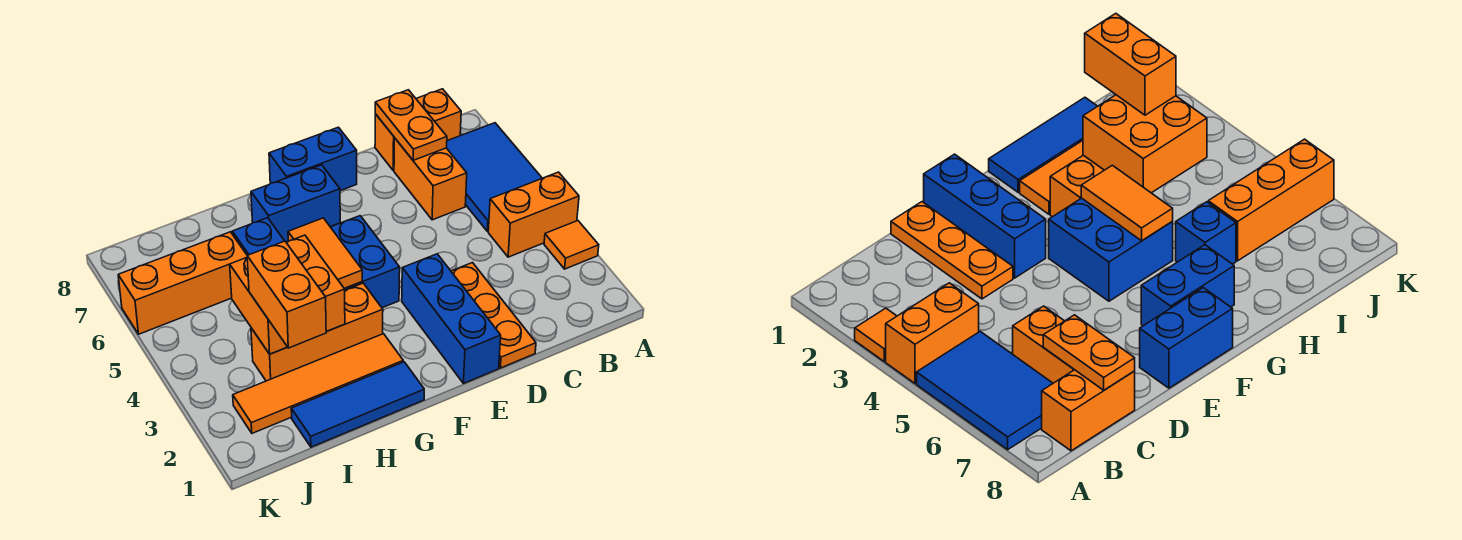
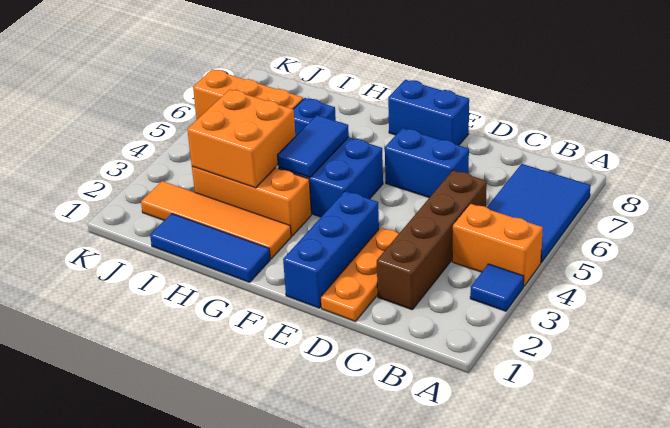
orange 1x1 tile [544,221,599,269] -> blue 1x1 tile [470,264,524,311]
orange 1x2 brick [375,89,461,171] -> none
none -> brown 1x4 brick [377,170,487,310]
orange 1x2 brick [394,138,467,220] -> none
orange 1x2 plate [375,90,447,160] -> none
blue 1x2 brick [251,165,340,242] -> blue 1x2 brick moved to [385,128,469,198]
orange 1x2 tile [288,218,362,289] -> blue 1x2 tile [277,115,349,177]
orange 1x2 brick [247,241,326,348] -> none

